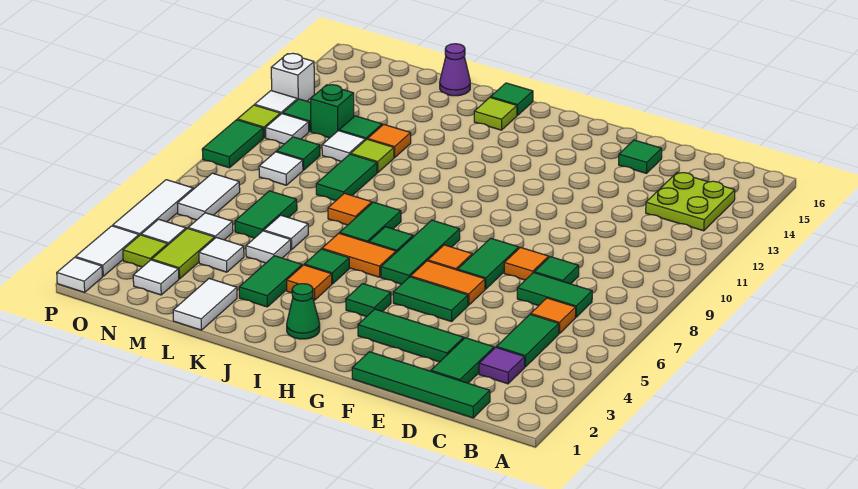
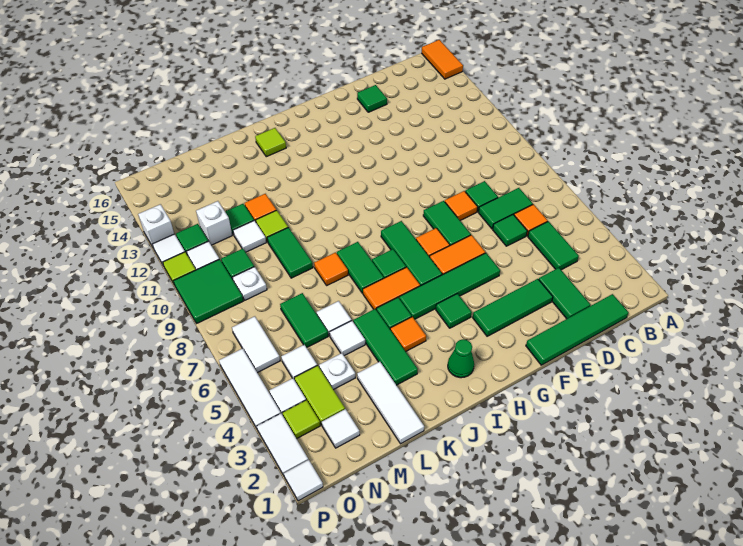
none -> orange 1x2 tile [422,40,463,79]
lime 2x2 plate [646,173,735,231] -> none
purple 1x1 tile [479,347,525,384] -> none
green 1x2 tile [393,277,468,322] -> green 1x4 tile [399,253,500,319]
green 1x1 tile [491,83,533,116] -> green 1x1 tile moved to [493,215,527,246]
green 1x2 tile [239,256,302,307] -> green 1x3 tile [353,309,418,385]
white 1x2 tile [173,279,237,330] -> white 1x3 tile [357,362,424,444]
purple 1x1 cone [440,44,470,96] -> none
white 1x1 tile [199,237,244,272] -> white 1x1 plate [319,353,355,390]
white 1x1 tile [259,152,303,185] -> white 1x1 plate [232,267,267,300]
green 1x1 brick [311,85,354,138] -> white 1x1 brick [196,201,232,245]
green 1x2 tile [202,120,263,168] -> green 2x2 tile [174,259,243,324]

